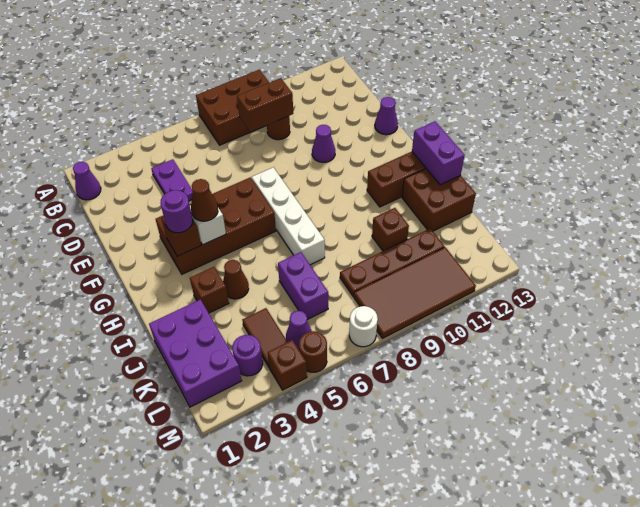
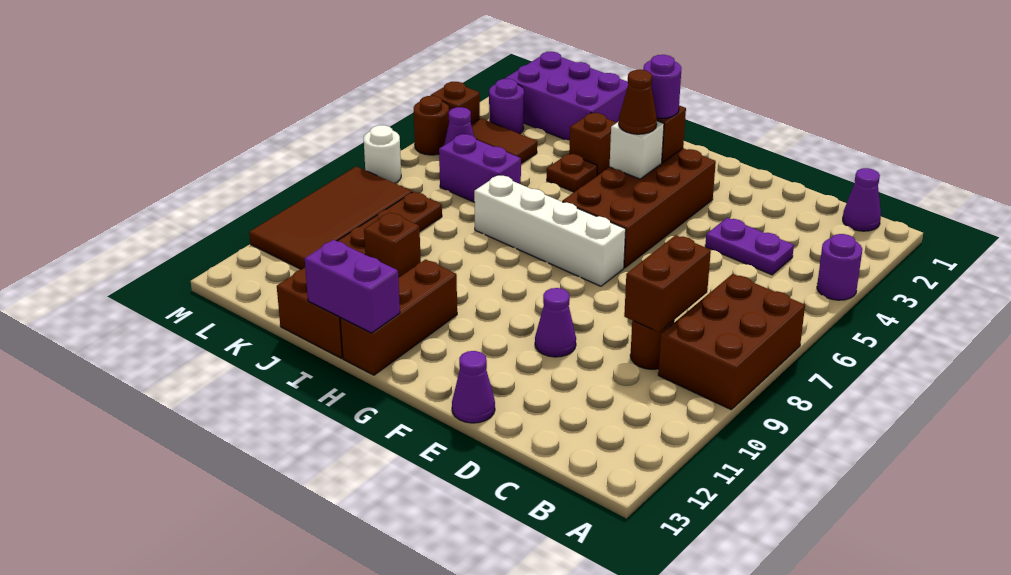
none -> purple 1x1 round brick [817,234,862,300]
brown 1x1 cone [223,260,249,299] -> brown 1x1 plate [547,154,597,192]

